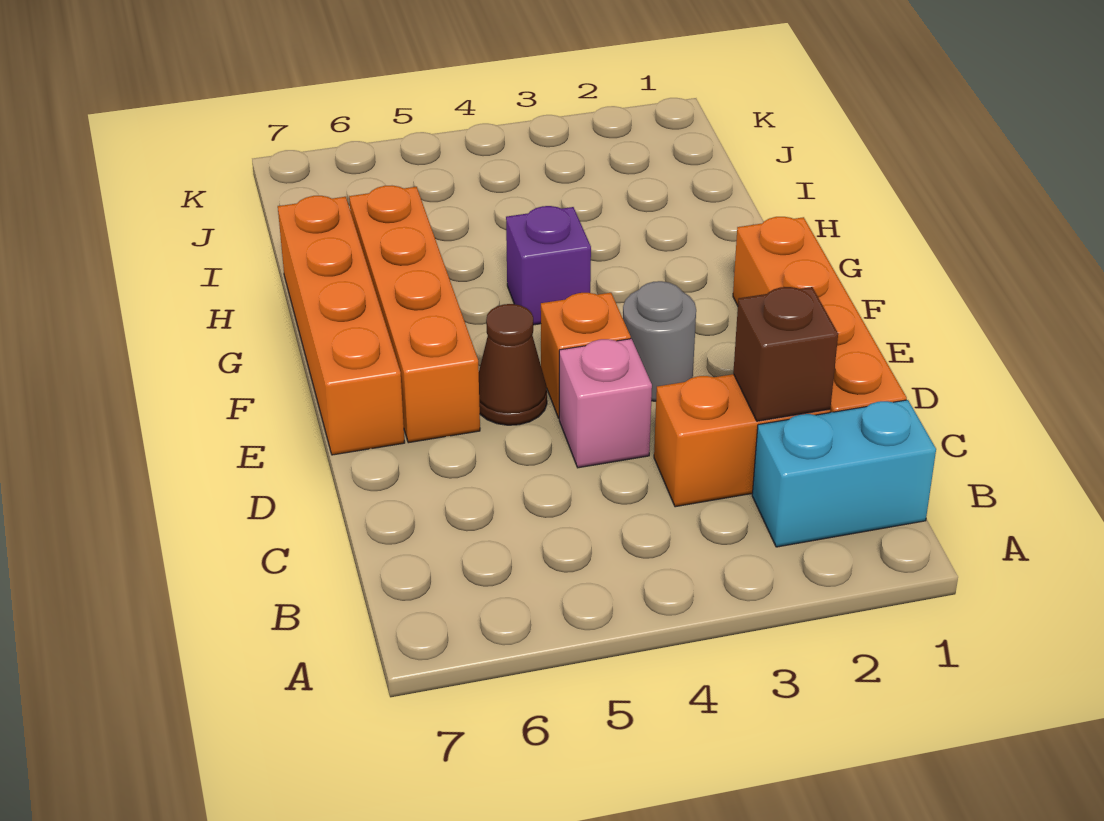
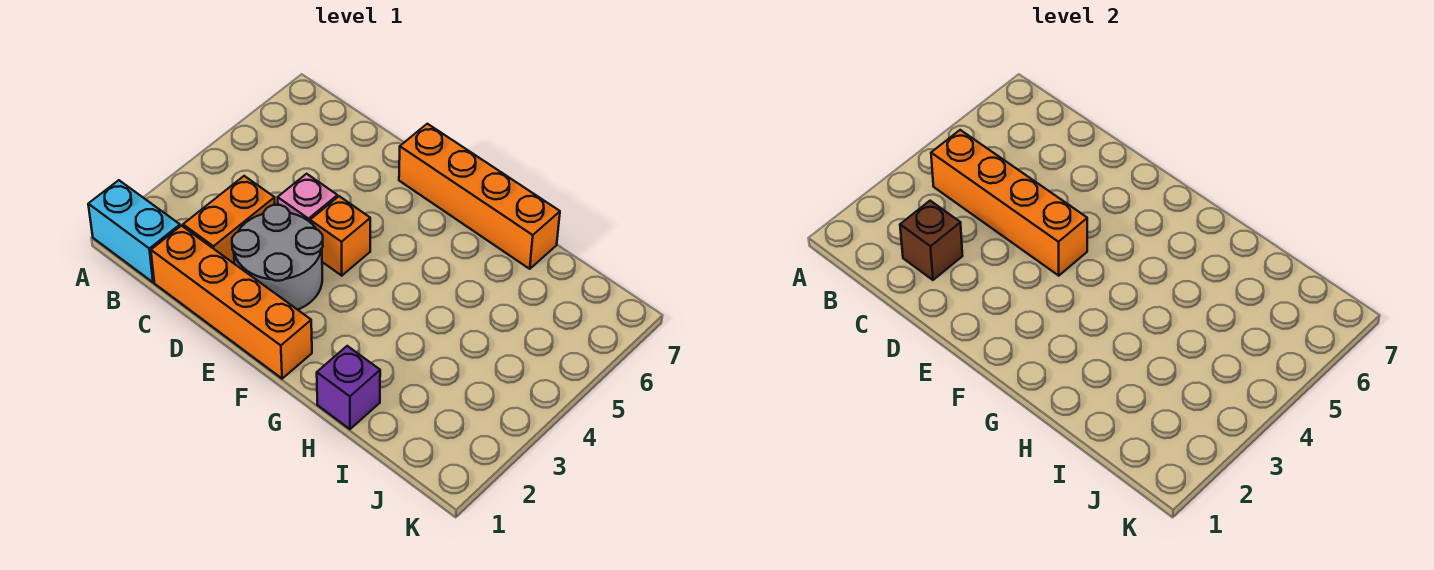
cyan 1x2 brick [752,400,936,547] -> cyan 1x2 brick turned to [88,180,180,282]
grey 1x1 round brick [623,281,696,401] -> grey 2x2 round brick [232,205,323,310]
brown 1x1 cone [479,304,547,425] -> none
orange 1x4 brick [349,186,480,443] -> orange 1x4 brick moved to [931,130,1087,276]
purple 1x1 brick [506,206,591,325] -> purple 1x1 brick moved to [317,346,380,429]

